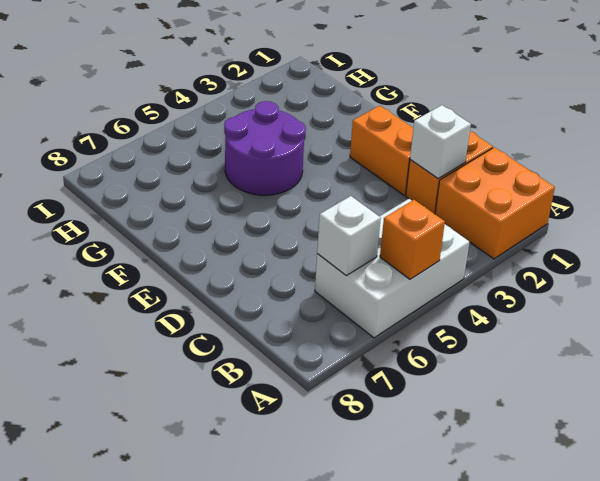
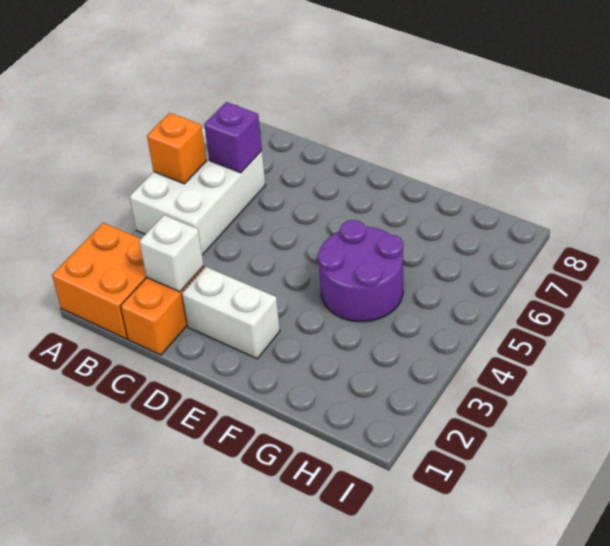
white 1x1 brick [317,196,381,276] -> purple 1x1 brick [204,102,262,173]
orange 1x2 brick [350,106,413,195] -> white 1x2 brick [182,267,280,359]

